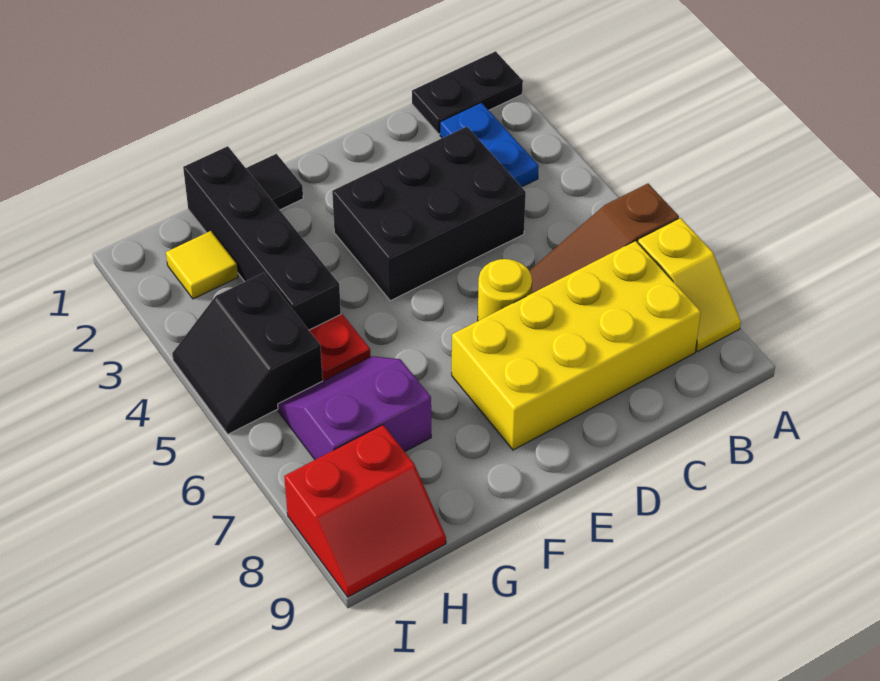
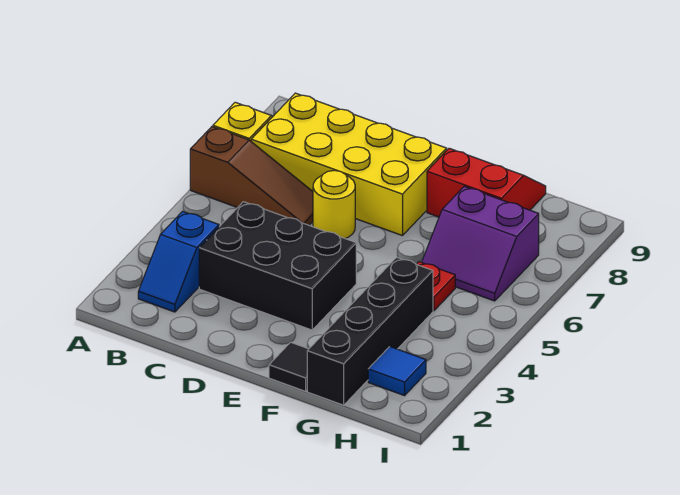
black 1x2 plate [412,51,523,134] -> none
blue 1x2 plate [440,102,539,187] -> blue 1x2 slope [138,211,219,312]
yellow 1x1 tile [166,231,238,299] -> blue 1x1 tile [368,347,426,396]
black 2x2 slope [172,273,323,434] -> none
red 2x2 slope [284,425,446,597] -> red 2x2 slope moved to [427,148,546,217]

